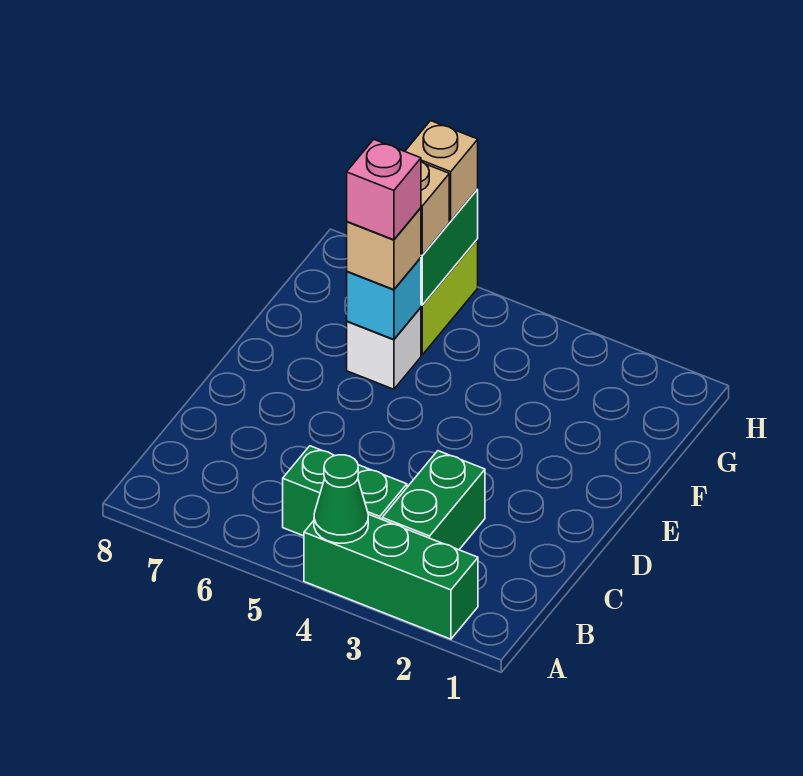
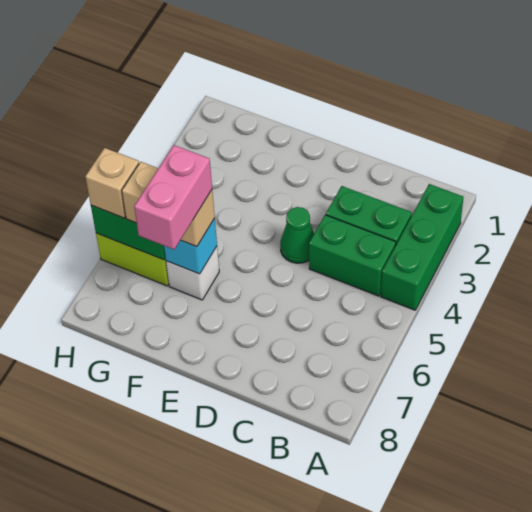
green 1x1 cone [314,455,368,543] -> green 1x1 cone moved to [280,207,314,263]
green 1x2 brick [283,446,407,536] -> green 1x2 brick turned to [309,215,396,296]
pink 1x1 brick [347,139,421,240] -> pink 1x2 brick [134,145,212,249]

